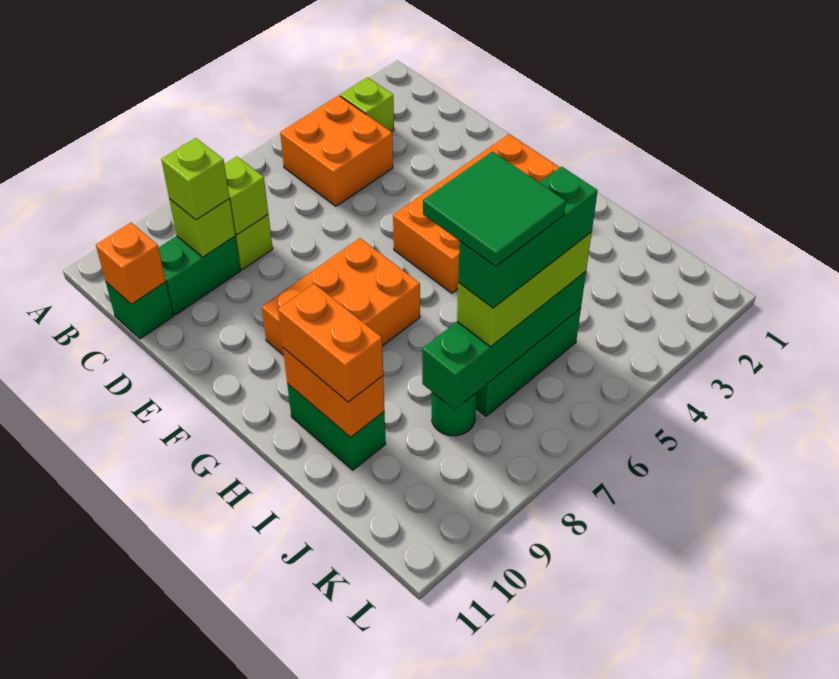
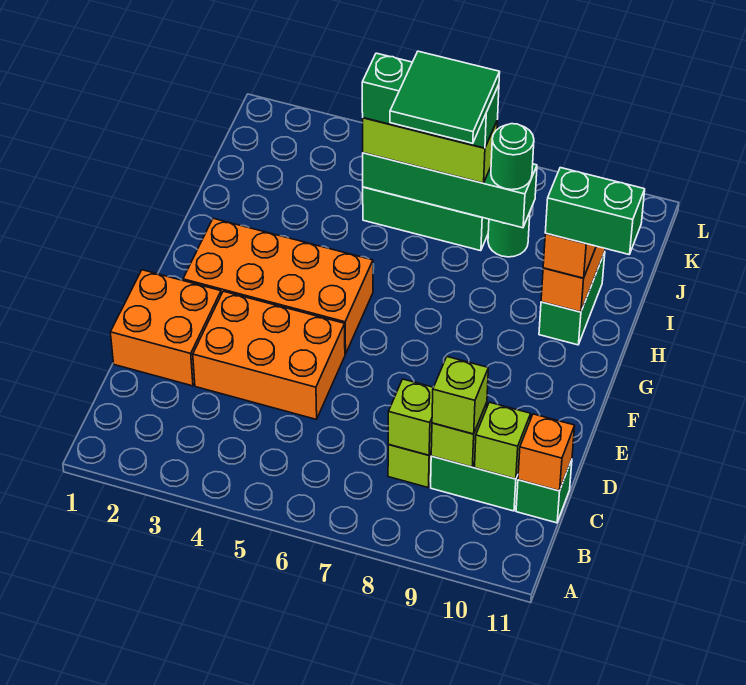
lime 1x1 brick [340,77,394,132] -> lime 1x1 brick moved to [475,402,531,479]
orange 2x2 brick [280,95,393,206] -> orange 2x2 brick moved to [110,270,221,386]
orange 2x3 brick [262,238,420,355] -> orange 2x3 brick moved to [193,291,345,419]
none -> green 1x2 brick [545,168,645,254]
none -> green 1x1 round brick [491,124,534,190]

